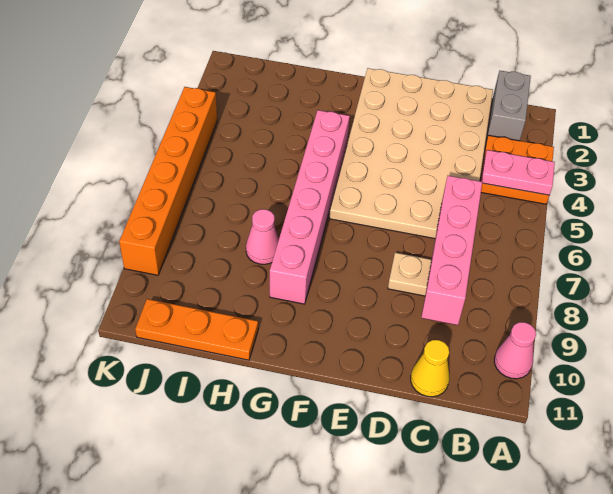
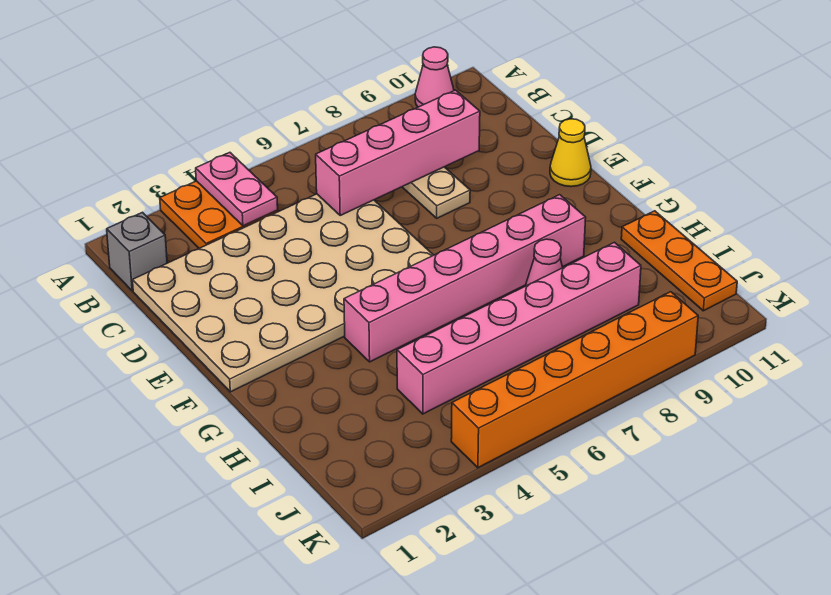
grey 1x2 brick [486,71,531,141] -> grey 1x1 brick [107,212,167,291]
yellow 1x1 cone [411,340,450,397] -> yellow 1x1 cone moved to [550,119,591,187]
none -> pink 1x6 brick [397,242,641,414]

